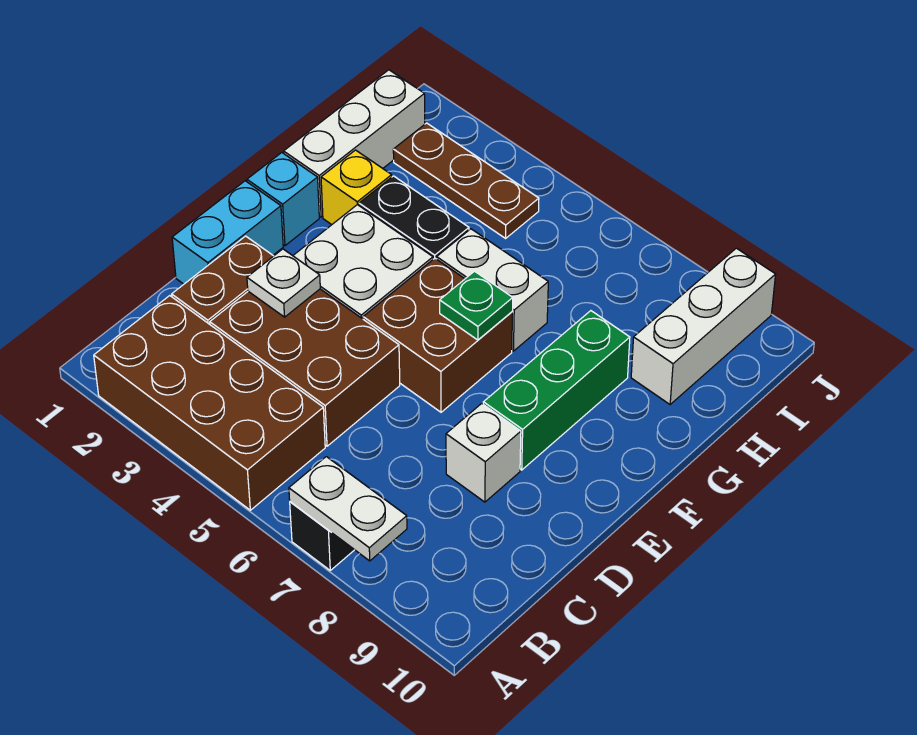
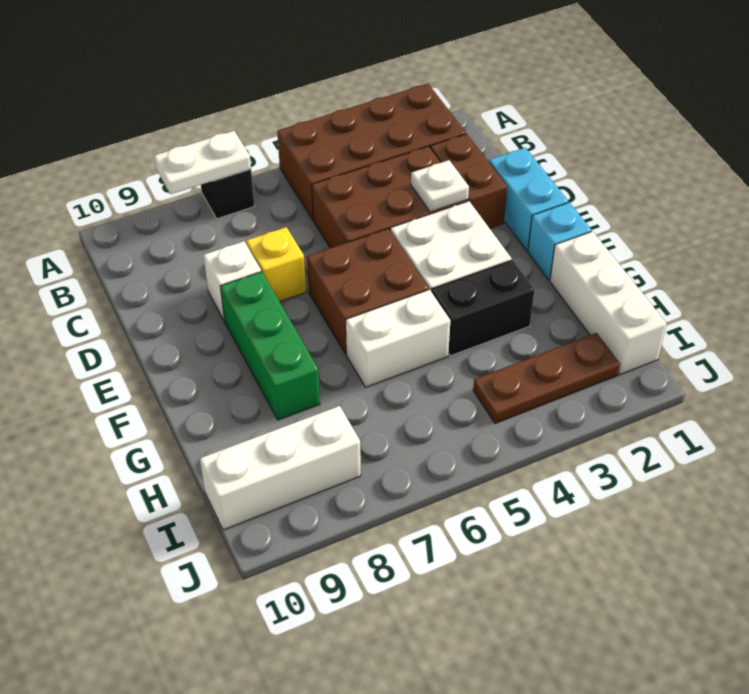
green 1x1 plate [440,271,513,340] -> none
yellow 1x1 brick [321,150,392,225] -> yellow 1x1 brick moved to [246,227,306,302]
white 1x3 brick [631,248,776,404] -> white 1x3 brick turned to [200,406,361,530]

